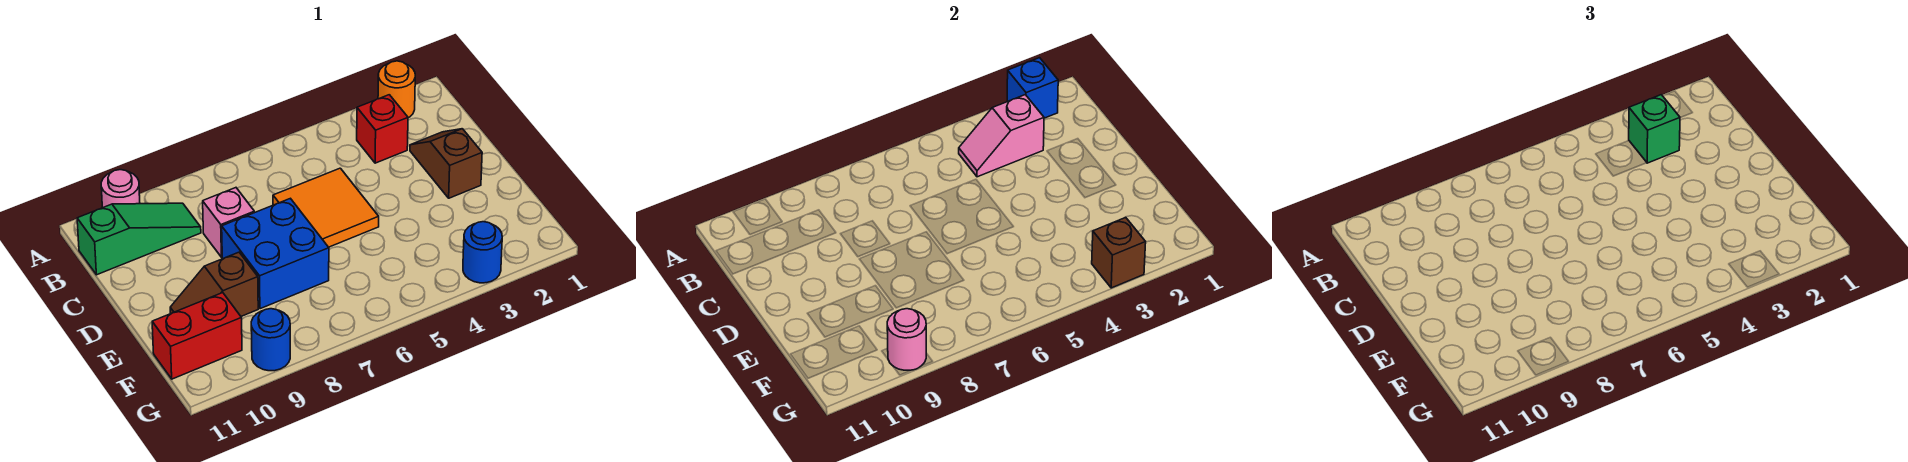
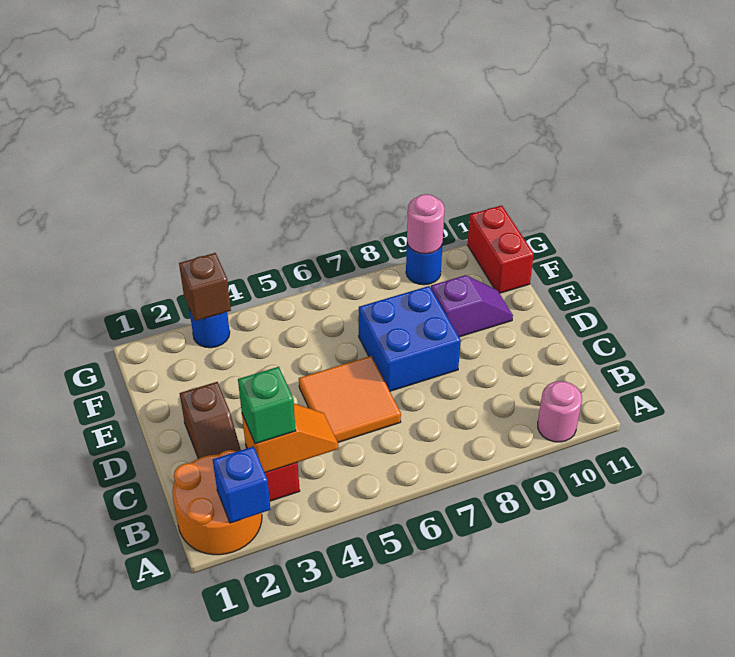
orange 1x1 round brick [378,61,415,118] -> orange 2x2 round brick [172,450,262,555]
pink 1x2 slope [959,95,1044,177] -> orange 1x2 slope [242,404,338,473]
green 1x3 slope [77,203,201,275] -> none
pink 1x1 brick [203,188,254,257] -> none
brown 1x2 slope [170,252,258,316] -> purple 1x2 slope [431,275,513,337]
red 1x2 brick [152,293,242,379] -> red 1x2 brick turned to [468,205,534,293]

